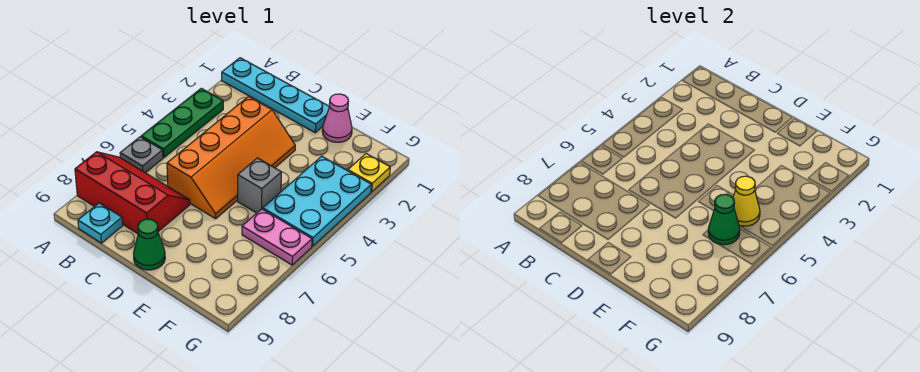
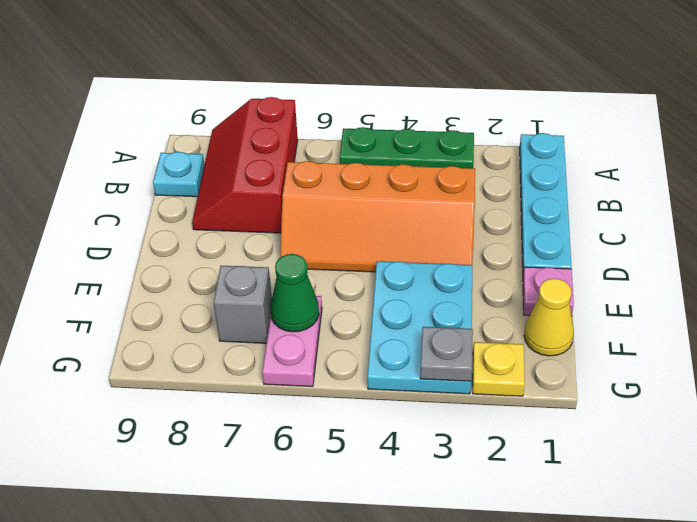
grey 1x1 plate [120,137,163,173] -> grey 1x1 plate moved to [420,327,473,381]
red 2x3 slope [75,152,190,234] -> red 2x3 slope turned to [192,97,298,233]
green 1x1 cone [134,219,165,270] -> none
pink 1x1 cone [322,94,352,142] -> pink 1x1 plate [523,267,574,316]
grey 1x1 brick [238,158,282,213] -> grey 1x1 brick moved to [214,266,272,343]
cyan 2x3 plate [263,156,371,246] -> cyan 2x3 plate turned to [367,261,472,394]
yellow 1x1 cone [733,176,760,226] -> yellow 1x1 cone moved to [524,278,574,356]

